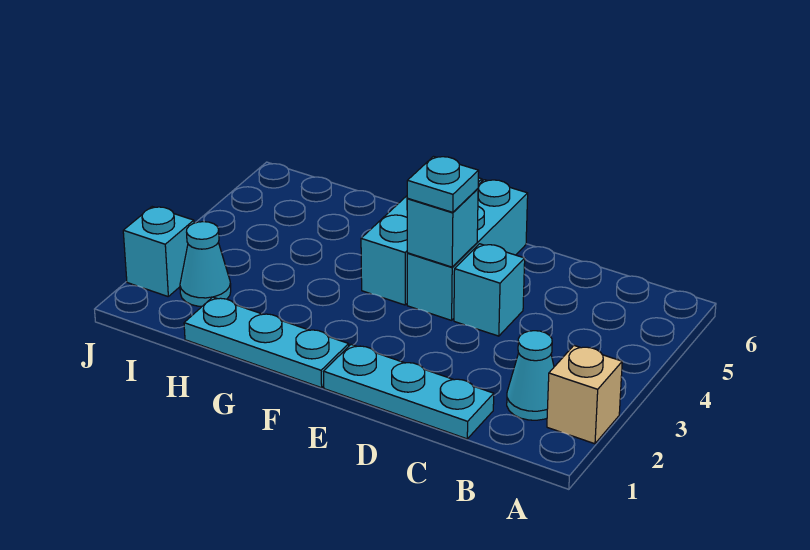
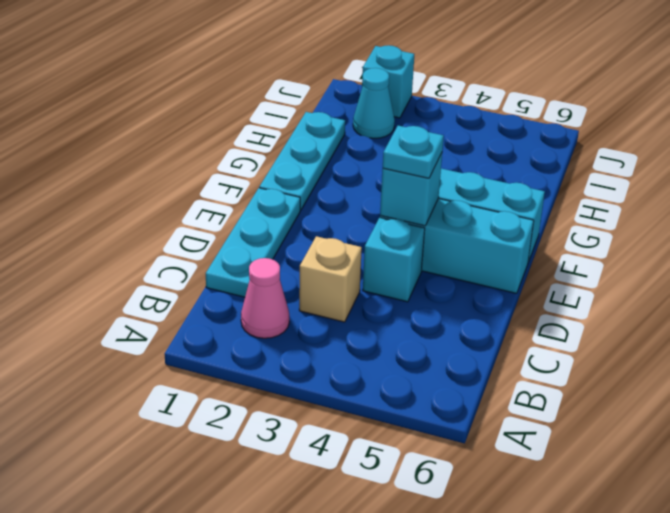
tan 1x1 brick [547,346,622,444] -> tan 1x1 brick moved to [299,236,362,322]
cyan 1x1 cone [507,331,554,420] -> pink 1x1 cone [241,258,289,338]

